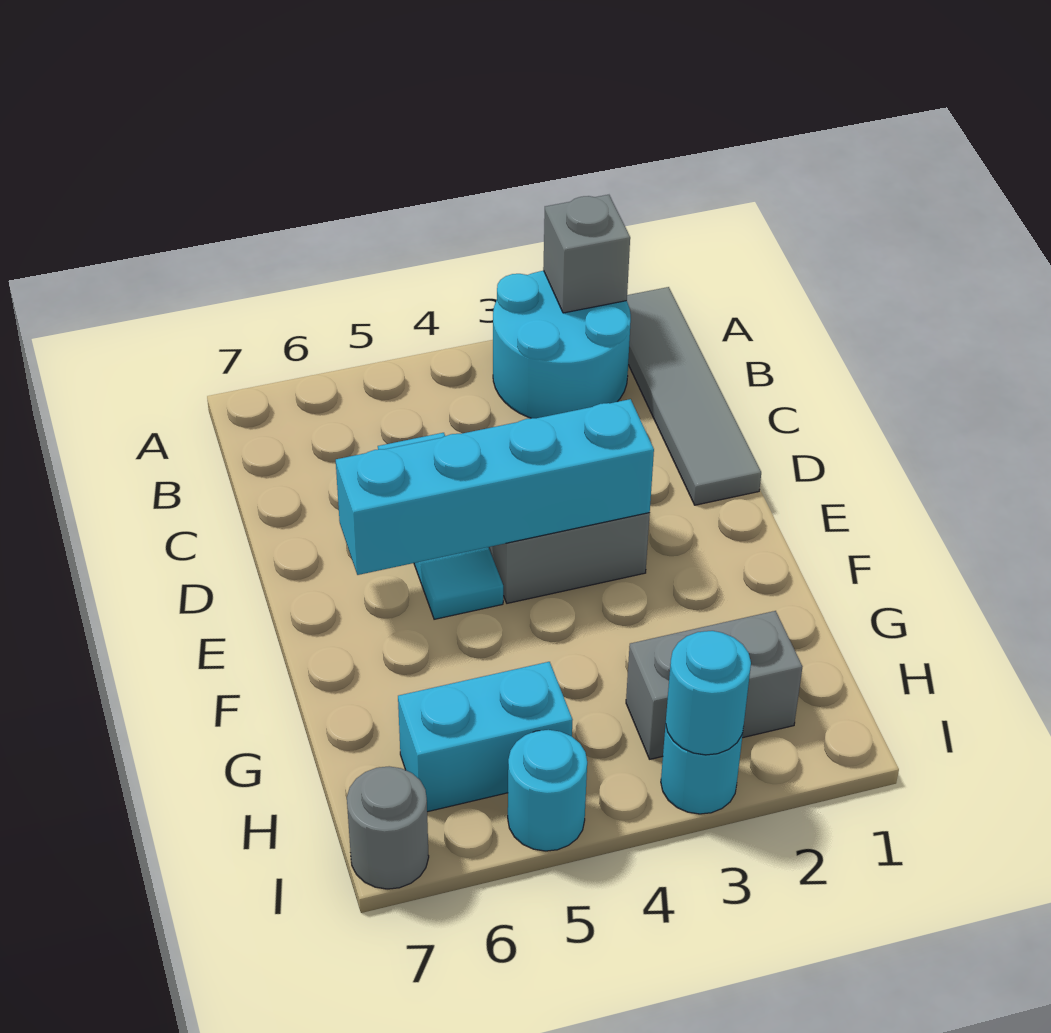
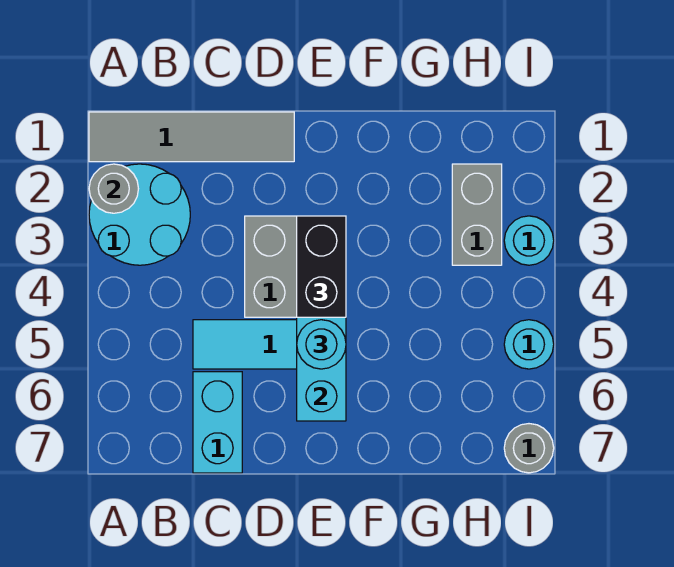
grey 1x1 brick [543,195,630,313] -> grey 1x1 round brick [89,164,138,213]
none -> black 1x2 brick [297,216,346,317]
cyan 1x2 brick [398,662,573,812] -> cyan 1x2 brick moved to [193,372,242,473]
cyan 1x1 round brick [666,631,751,755] -> cyan 1x1 round brick moved to [297,320,346,369]

